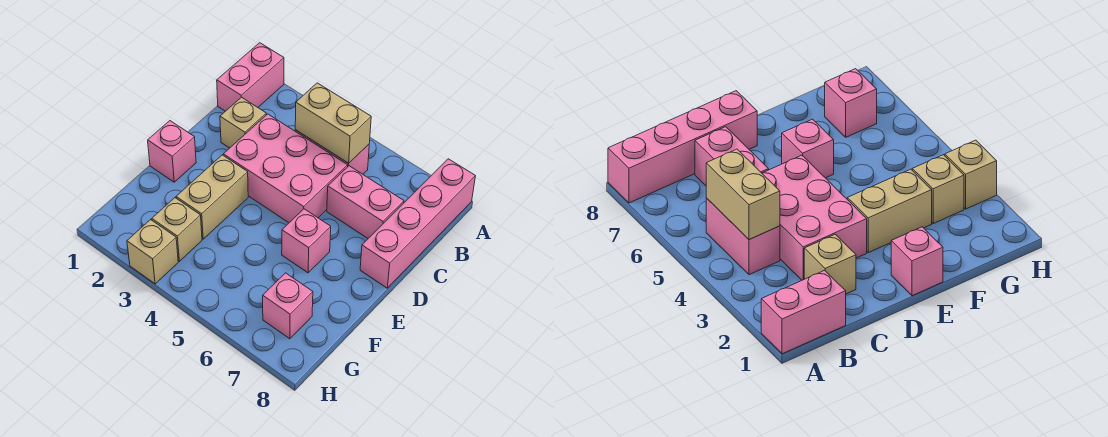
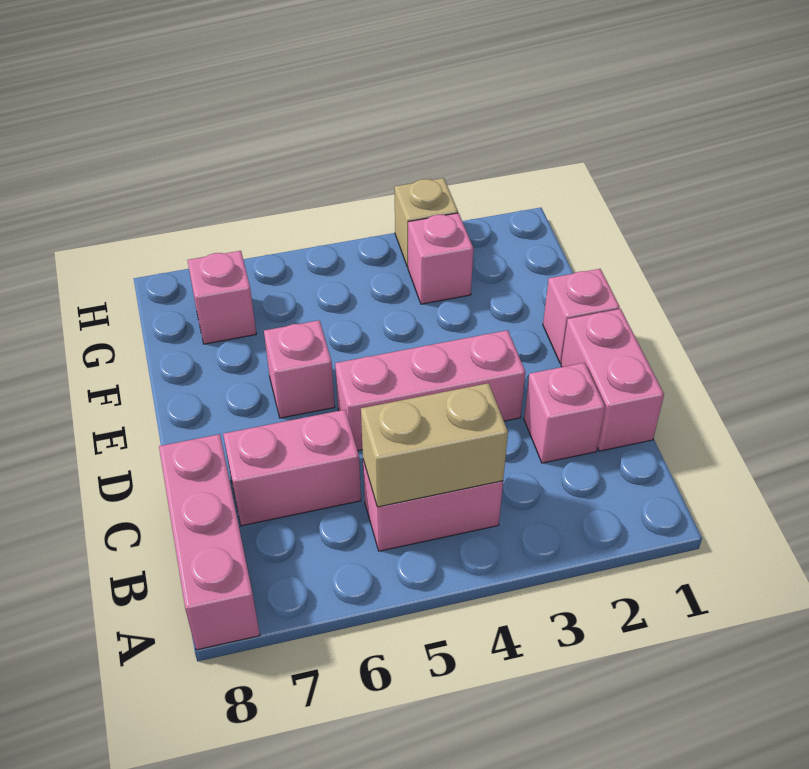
pink 1x2 brick [217,43,284,111] -> pink 1x2 brick moved to [561,309,664,451]
pink 1x4 brick [360,159,475,288] -> pink 1x3 brick [159,434,260,650]
tan 1x1 brick [220,97,266,148] -> pink 1x1 brick [524,363,605,463]
pink 2x3 brick [223,114,348,223] -> pink 1x3 brick [335,330,525,451]
tan 1x2 brick [176,155,248,239] -> none
tan 1x1 brick [152,198,202,261] -> pink 1x1 brick [408,213,473,304]

